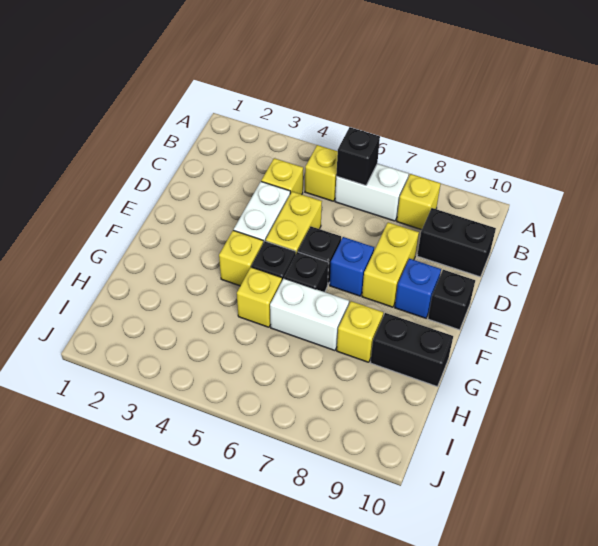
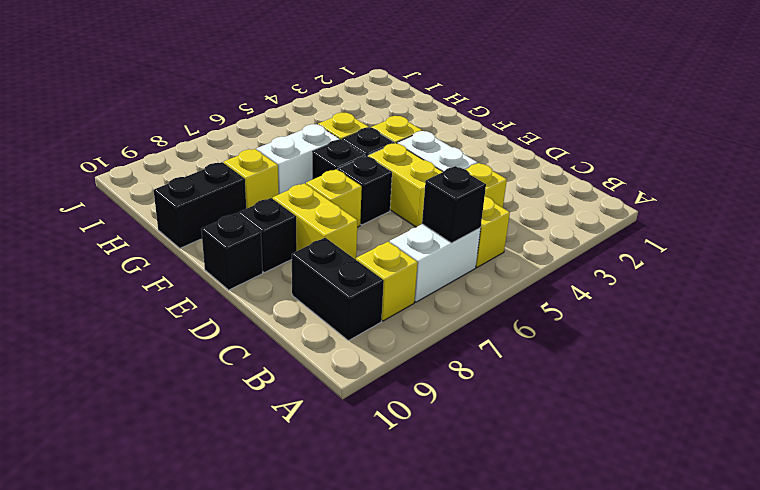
black 1x2 brick [417,208,496,277] -> black 1x2 brick turned to [292,238,384,341]
blue 1x1 brick [330,237,374,296] -> yellow 1x1 brick [306,169,362,227]
blue 1x1 brick [395,259,441,318] -> black 1x1 brick [238,198,297,273]

